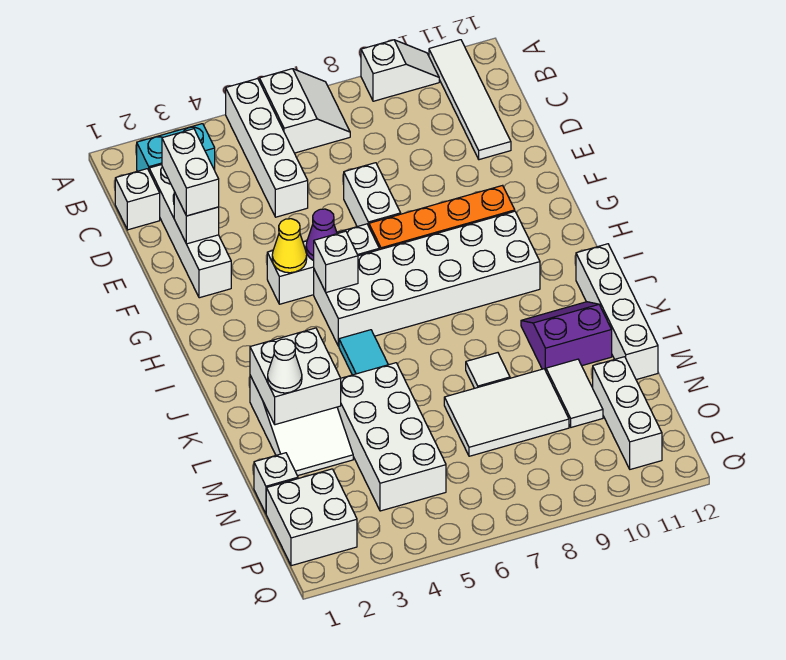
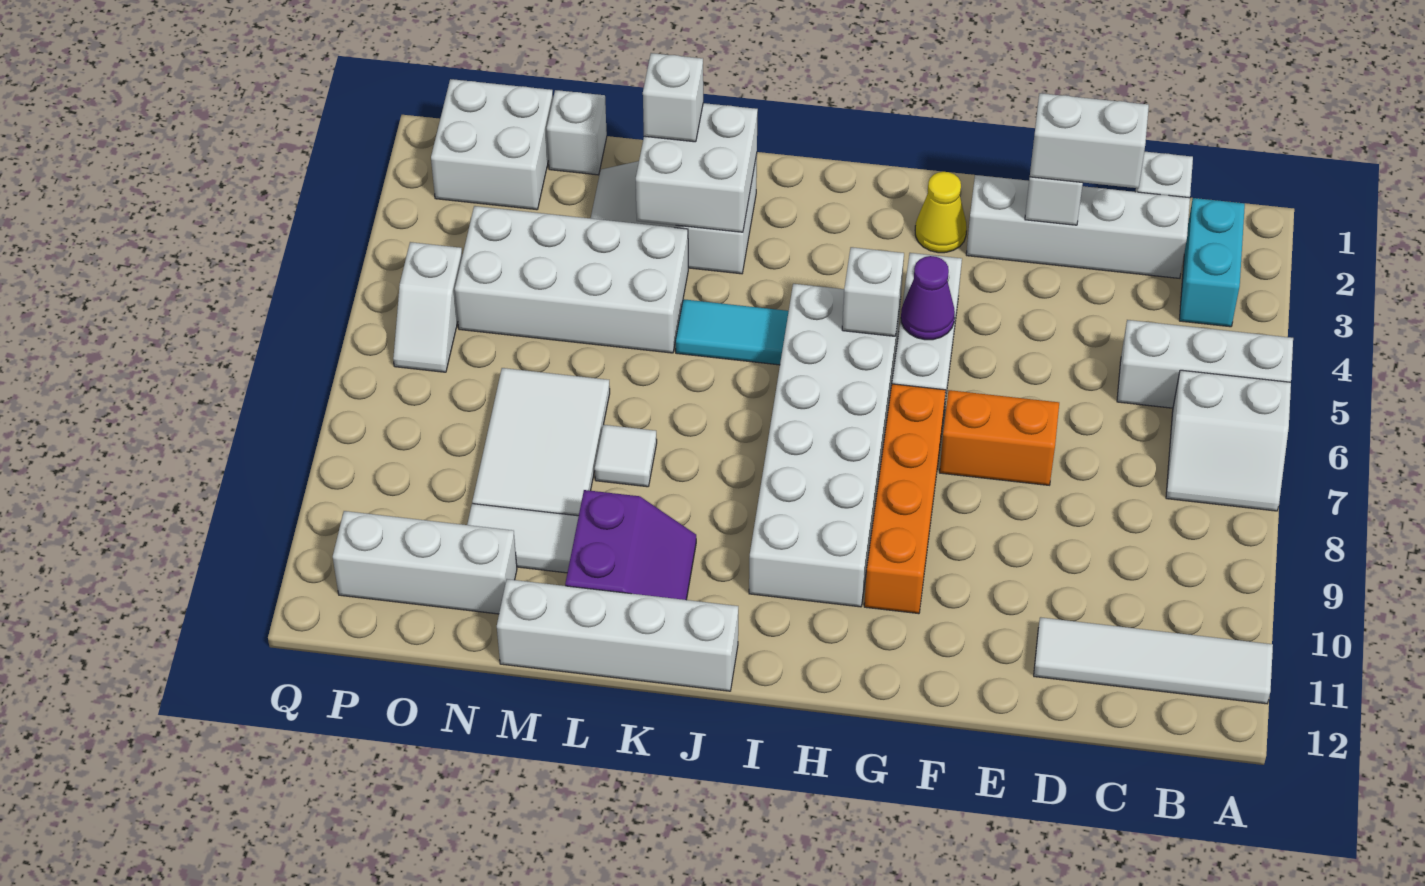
white 1x4 brick [226,79,308,217] -> white 1x3 brick [1117,320,1293,408]
white 1x2 slope [361,40,439,101] -> white 1x2 slope moved to [393,242,462,372]
white 1x2 brick [344,163,401,227] -> orange 1x2 brick [940,390,1059,485]
yellow 1x1 cone [272,219,307,273] -> yellow 1x1 cone moved to [915,172,967,253]
white 1x1 cone [268,339,302,393] -> white 1x1 brick [643,53,703,142]

